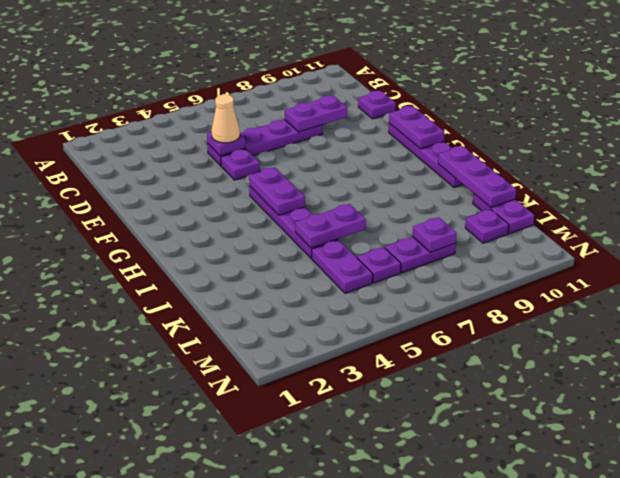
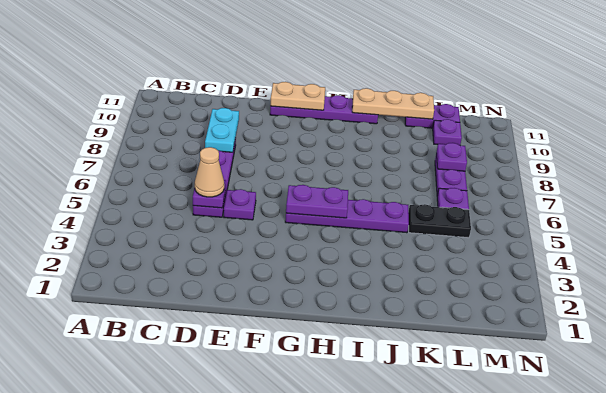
purple 1x2 plate [285,95,347,132] -> cyan 1x2 plate [205,108,239,152]
purple 1x1 plate [358,91,396,119] -> none
purple 1x2 plate [389,106,445,149] -> tan 1x2 plate [270,82,325,110]
purple 1x3 plate [438,146,516,208] -> tan 1x3 plate [352,88,434,119]
purple 1x2 plate [295,204,366,248] -> none
purple 1x2 plate [312,240,373,293] -> black 1x2 plate [408,204,471,238]

